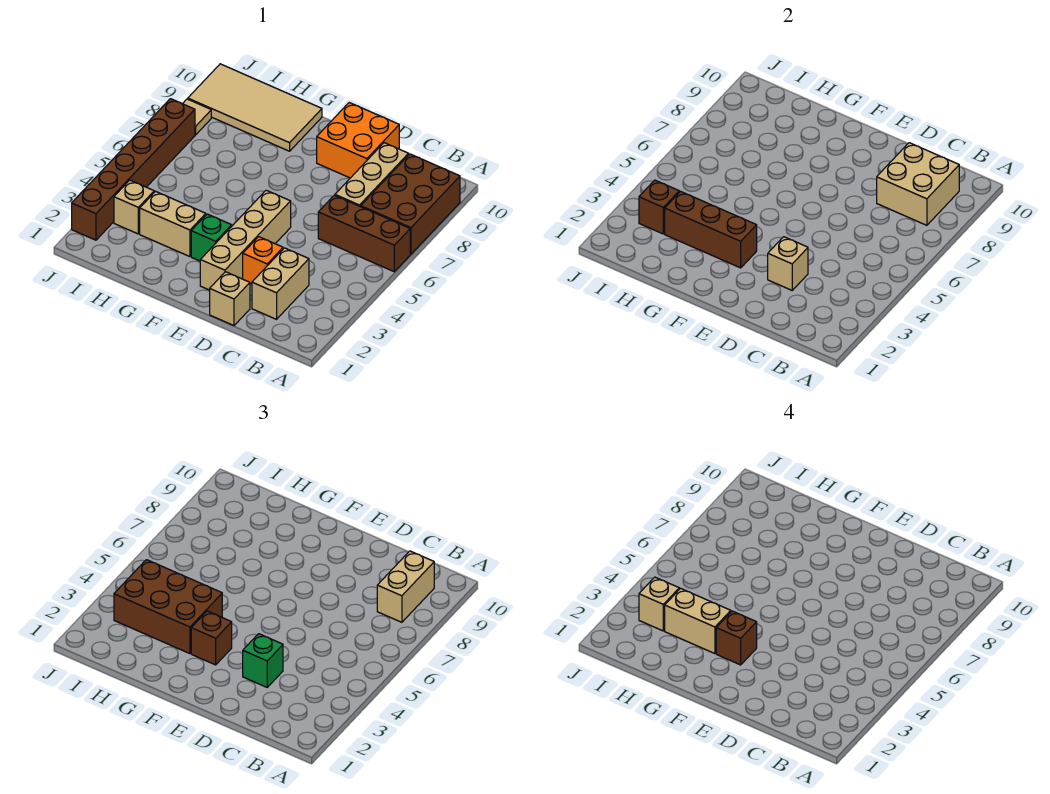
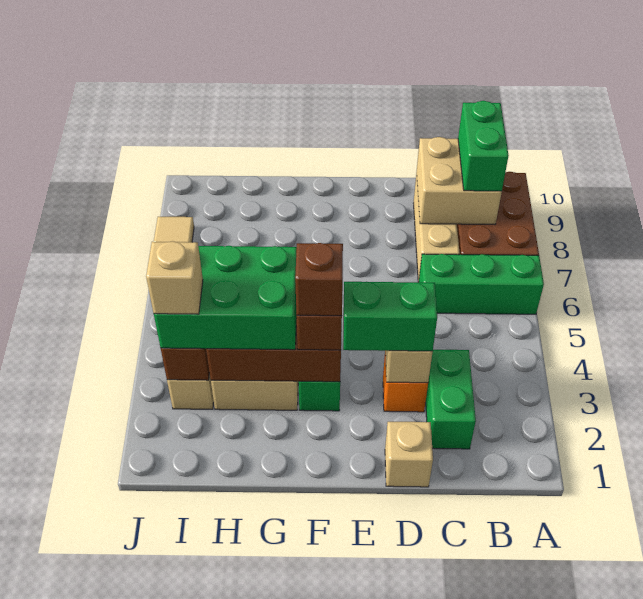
brown 1x3 brick [318,195,410,272] -> green 1x3 brick [419,254,544,314]
tan 1x2 brick [377,551,434,622] -> green 1x2 brick [458,101,509,191]
tan 1x2 brick [252,248,309,319] -> green 1x2 brick [426,350,476,449]
green 1x1 brick [243,634,283,687] -> green 1x2 brick [343,282,437,351]
orange 2x2 brick [317,103,399,178] -> none
tan 1x4 brick [200,190,291,290] -> none
brown 2x3 brick [114,560,222,654] -> green 2x3 brick [154,246,297,350]
tan 1x2 brick [665,588,731,654] -> none
tan 2x4 tile [188,64,322,151] -> none
brown 1x6 brick [72,99,195,240] -> none

